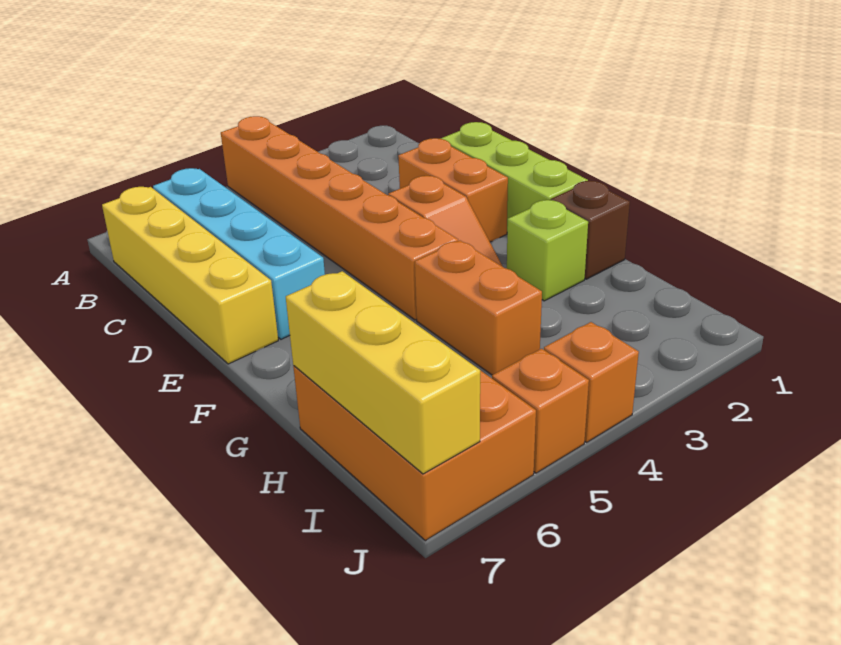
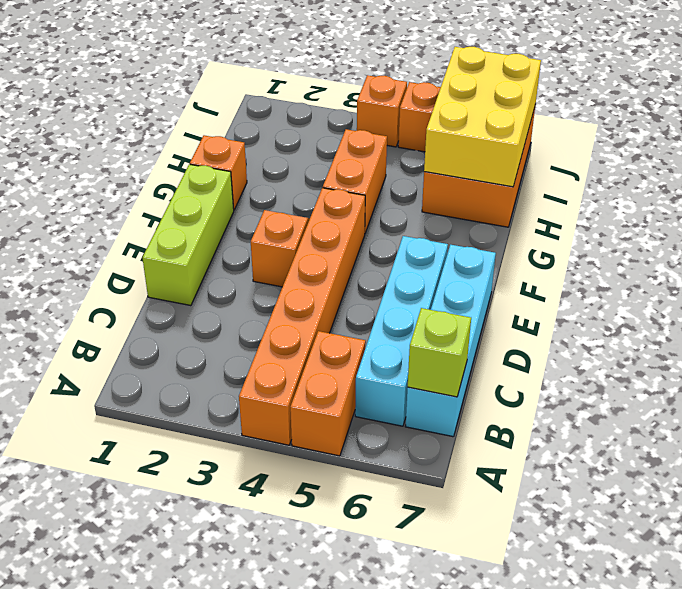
yellow 1x4 brick [102,187,278,364] -> cyan 1x4 brick [405,245,496,437]
orange 1x2 brick [398,138,508,242] -> orange 1x2 brick moved to [290,331,366,456]
brown 1x1 brick [551,181,630,279] -> orange 1x1 brick [190,135,247,210]
lime 1x1 brick [507,200,588,301] -> lime 1x1 brick moved to [408,308,471,397]
yellow 1x3 brick [286,271,480,474] -> yellow 2x3 brick [424,47,541,187]

